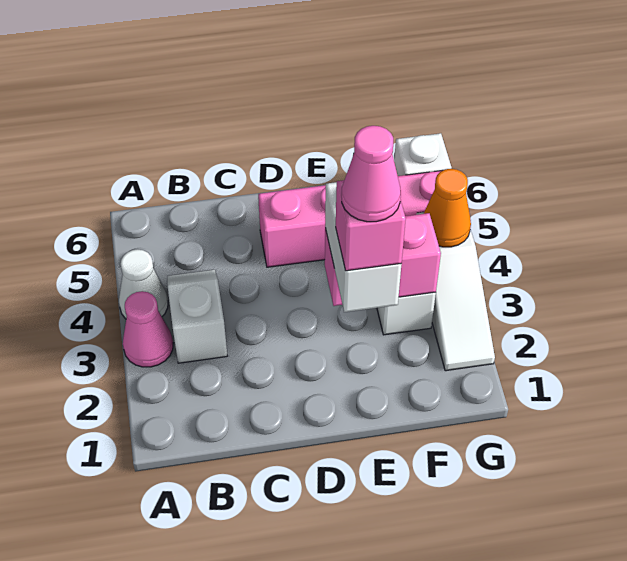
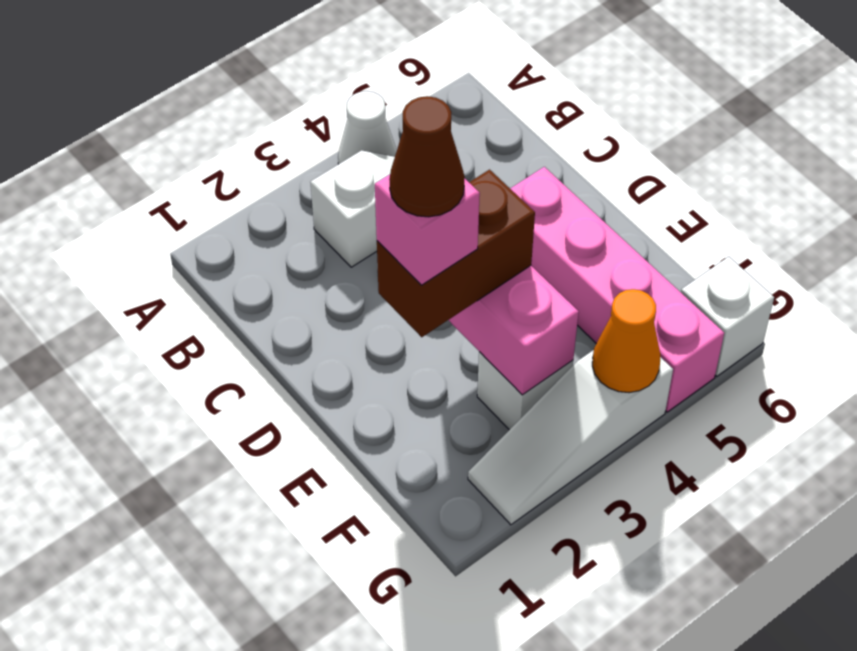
pink 1x1 cone [123,291,173,367] -> none
white 1x2 brick [325,182,401,312] -> brown 1x2 brick [377,170,535,337]
pink 1x1 cone [342,126,401,222] -> brown 1x1 cone [389,96,465,217]

